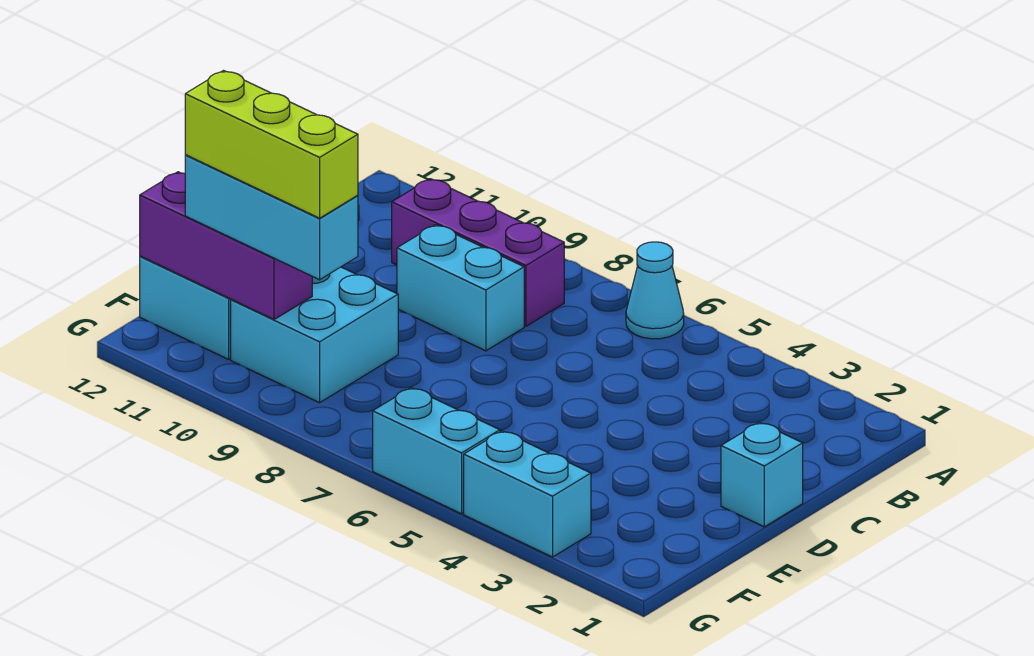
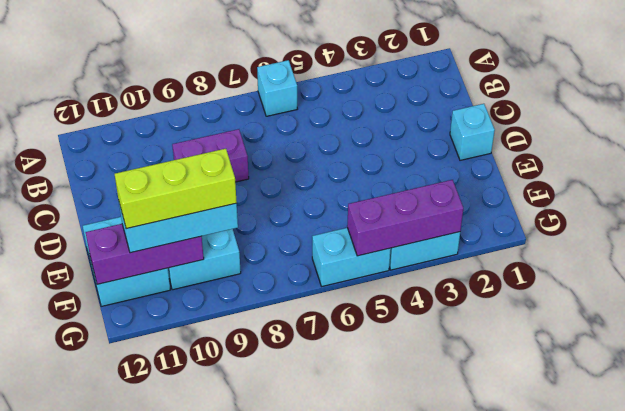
cyan 1x1 cone [626,242,684,339] -> cyan 1x1 brick [257,60,297,116]
purple 1x3 brick [392,179,564,326] -> purple 1x3 brick moved to [347,180,463,256]
cyan 1x2 brick [397,225,524,351] -> purple 1x2 brick [172,129,249,182]

